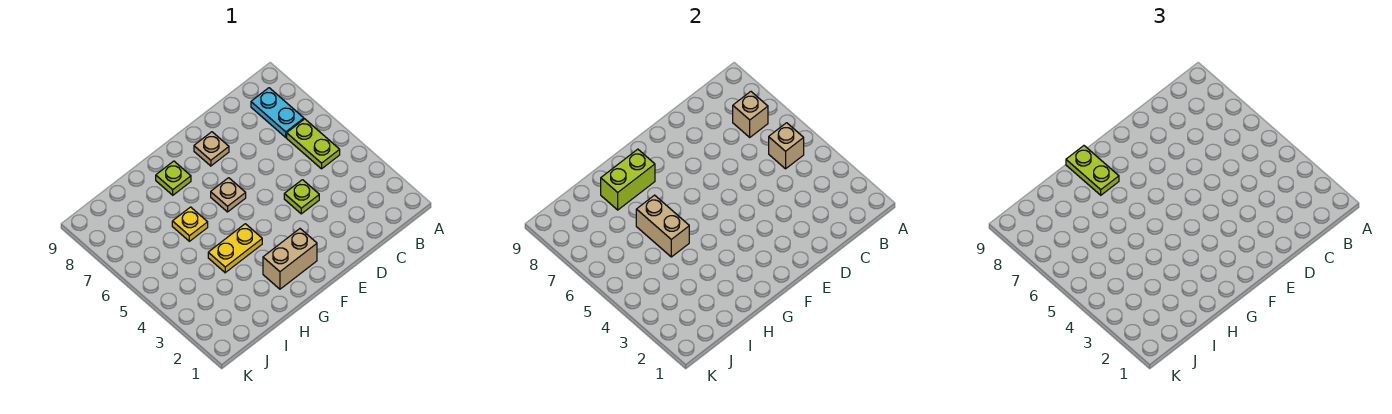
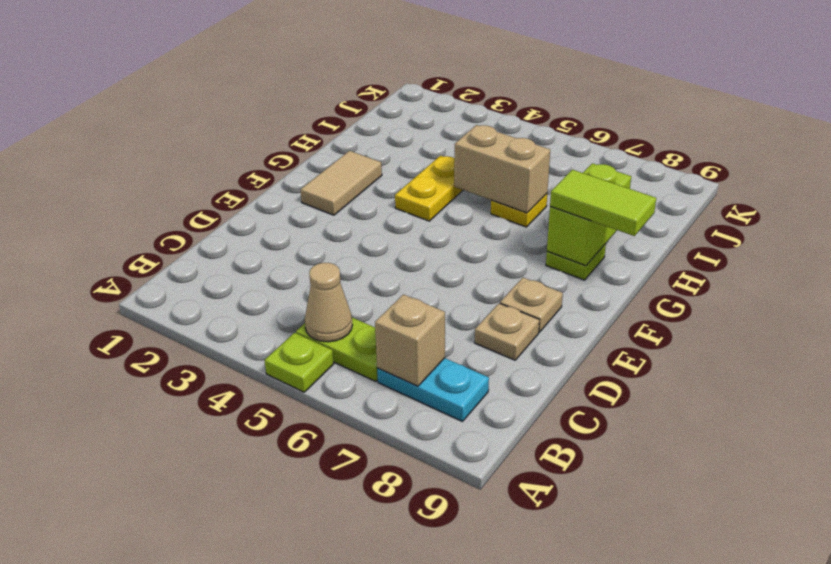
tan 1x1 brick [769,123,804,169] -> tan 1x1 cone [305,263,352,342]
lime 1x1 plate [284,180,319,214] -> lime 1x1 plate moved to [264,333,334,392]
tan 1x2 brick [263,229,317,289] -> tan 1x2 tile [300,151,382,215]
tan 1x1 plate [211,178,246,212] -> tan 1x1 plate moved to [475,303,539,360]
lime 1x2 plate [1066,146,1119,195] -> lime 1x2 tile [550,170,656,236]

